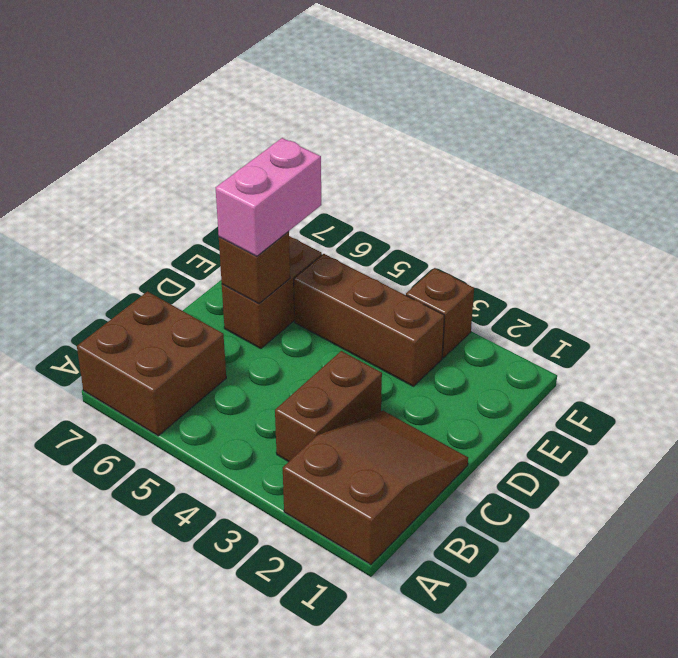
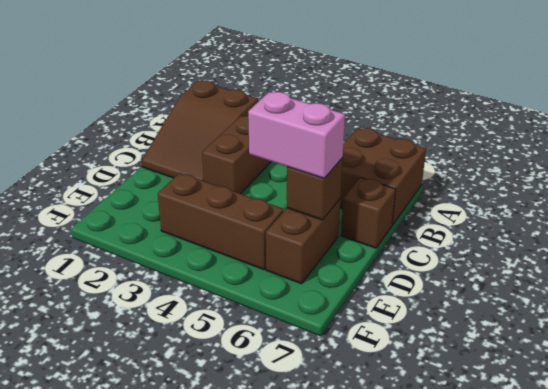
pink 1x2 brick [216,138,321,256] -> pink 1x2 brick turned to [248,92,345,178]
brown 1x1 brick [406,268,474,358] -> brown 1x1 brick moved to [341,178,395,248]

